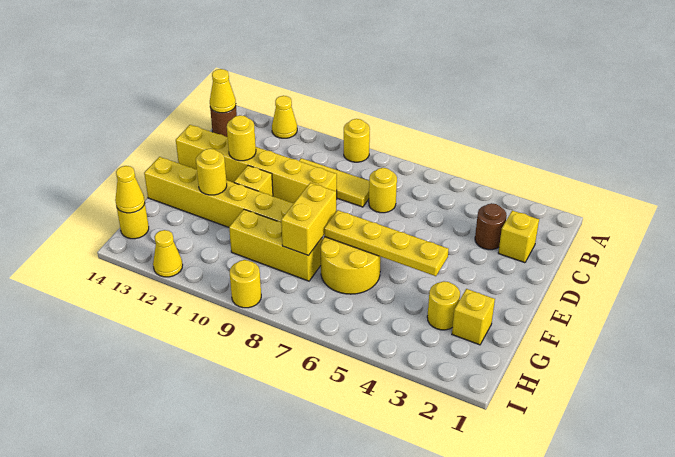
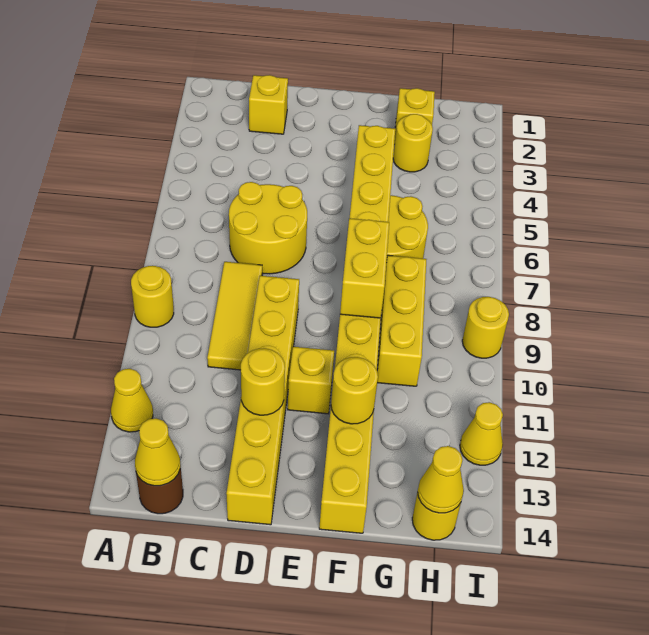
brown 1x1 round brick [475,203,507,250] -> none
yellow 1x1 round brick [369,168,397,213] -> yellow 2x2 round brick [229,182,307,274]
yellow 1x2 brick [281,183,336,256] -> yellow 1x2 brick turned to [340,218,389,318]

